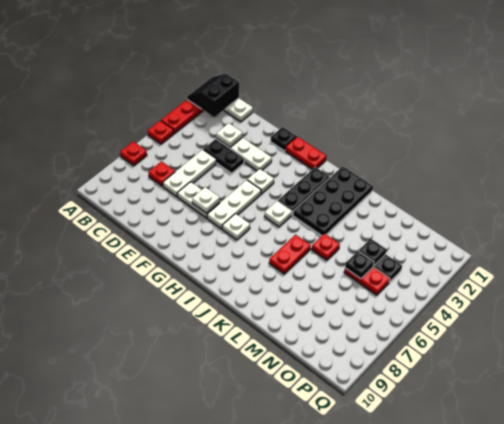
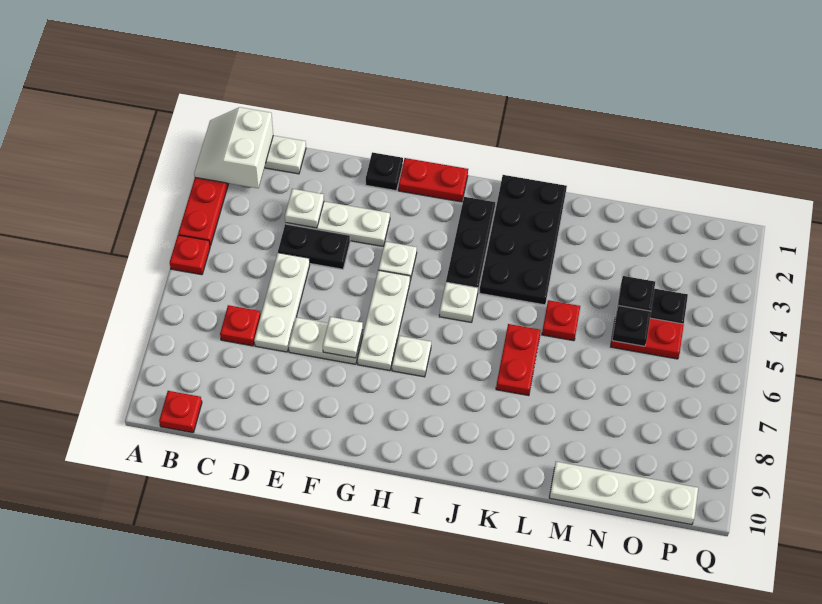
black 2x2 slope [187,73,239,117] -> white 2x2 slope [194,107,273,188]
red 1x1 plate [120,141,147,166] -> red 1x1 plate moved to [159,391,202,433]
none -> white 1x4 plate [549,462,698,525]

